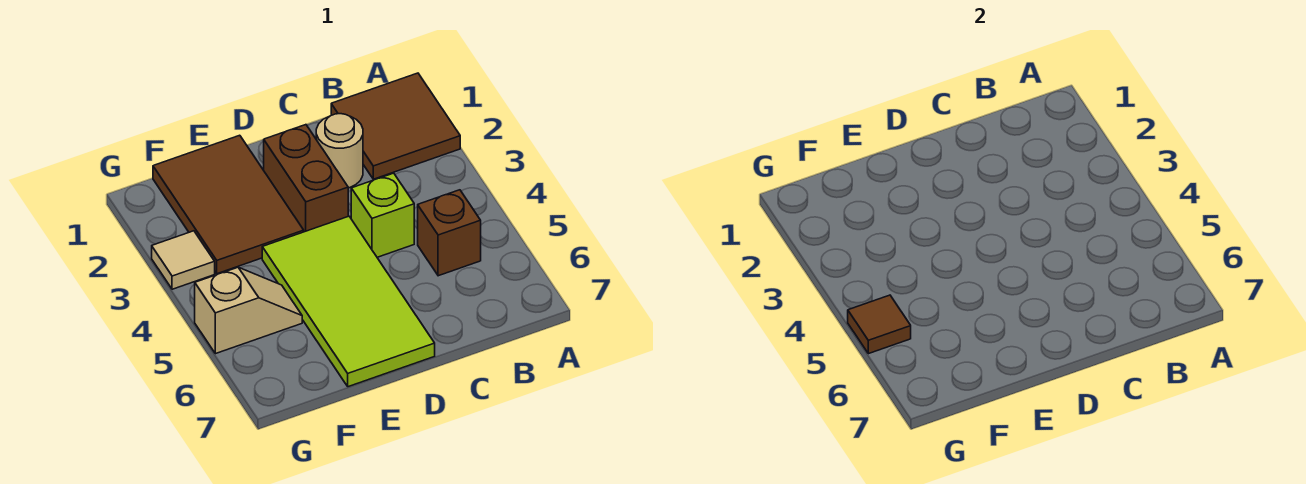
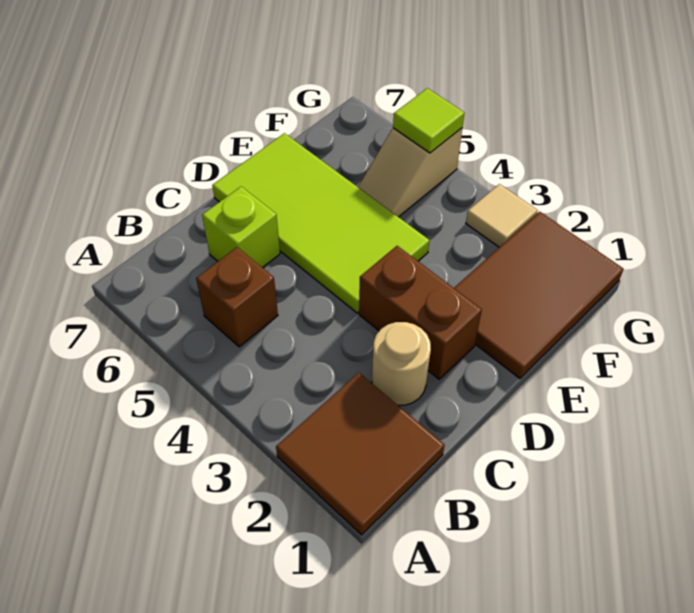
lime 1x1 brick [351,173,414,257] -> lime 1x1 brick moved to [202,187,280,268]
brown 2x3 tile [153,135,304,274] -> brown 2x3 tile turned to [454,212,623,379]
brown 1x1 tile [848,295,911,354] -> lime 1x1 tile [393,88,464,153]

